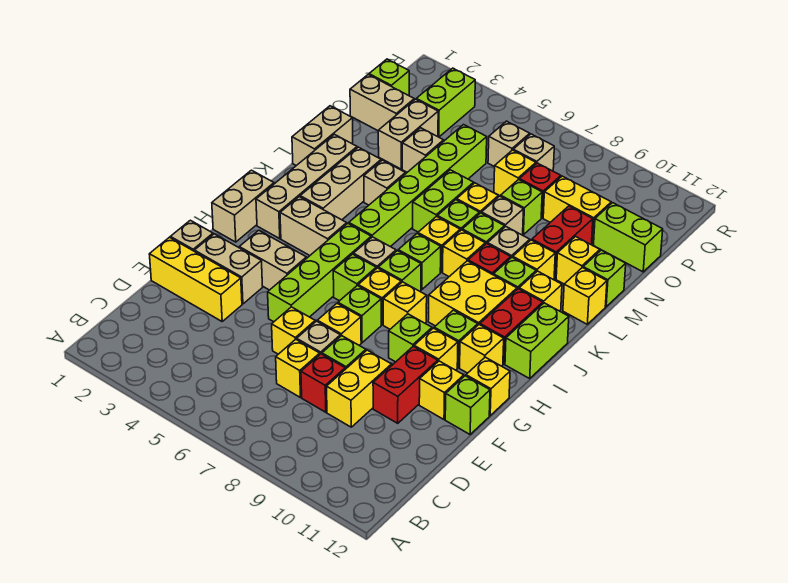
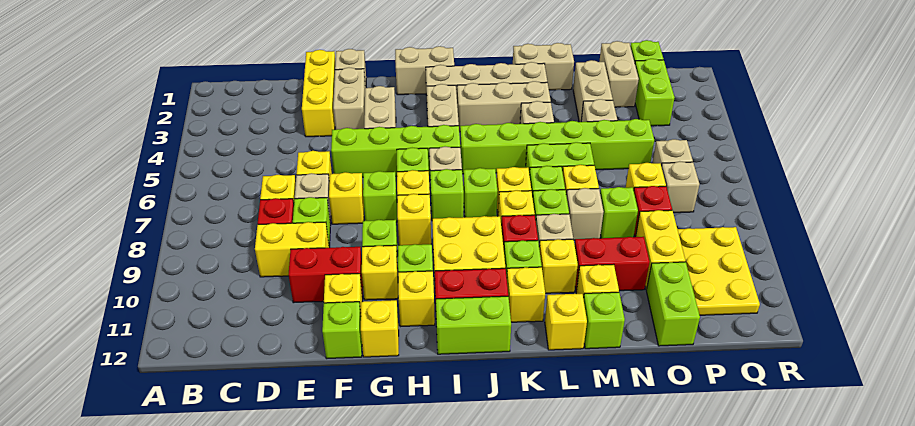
tan 1x2 brick [378,99,438,169] -> tan 1x2 brick turned to [573,60,613,122]
lime 1x2 brick [416,68,475,137] -> lime 1x2 brick turned to [635,59,675,126]
none -> yellow 2x3 plate [678,227,760,315]

